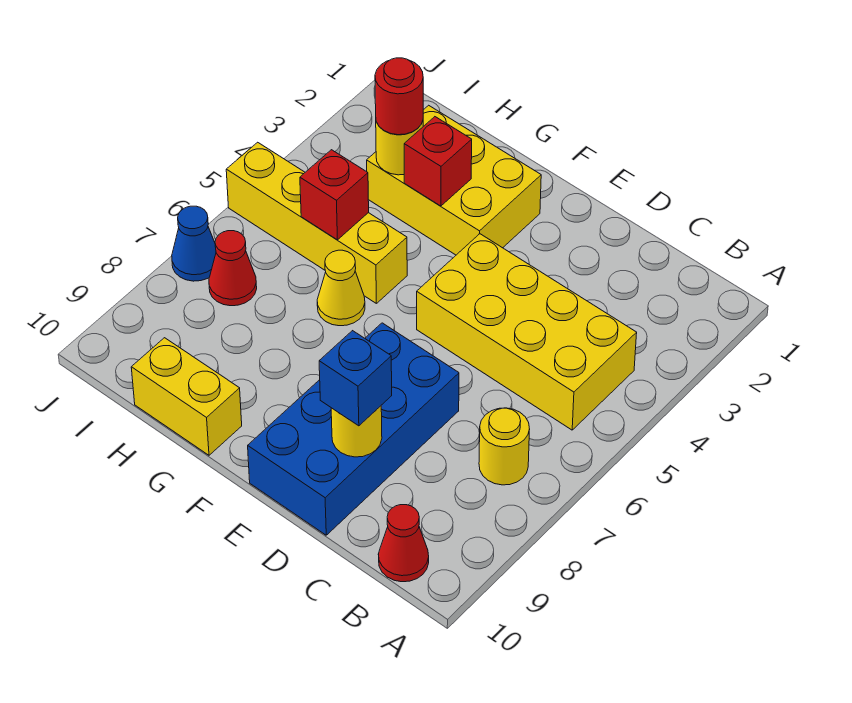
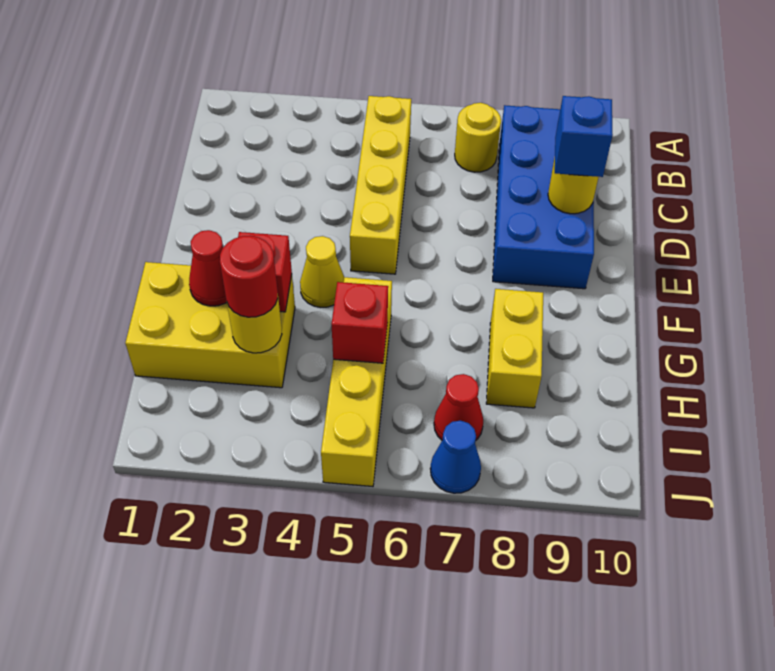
yellow 2x4 brick [417,234,637,430] -> yellow 1x4 brick [350,96,411,274]
red 1x1 cone [378,505,429,582] -> red 1x1 cone moved to [189,230,227,306]
blue 2x4 brick [248,323,459,535] -> blue 2x4 brick turned to [493,105,594,289]
yellow 2x3 brick [367,105,541,255] -> yellow 2x3 brick turned to [125,262,295,388]
yellow 1x1 cone [317,250,365,326] -> yellow 1x1 cone moved to [300,236,344,307]
yellow 1x2 brick [131,338,242,455] -> yellow 1x2 brick moved to [486,289,543,408]

